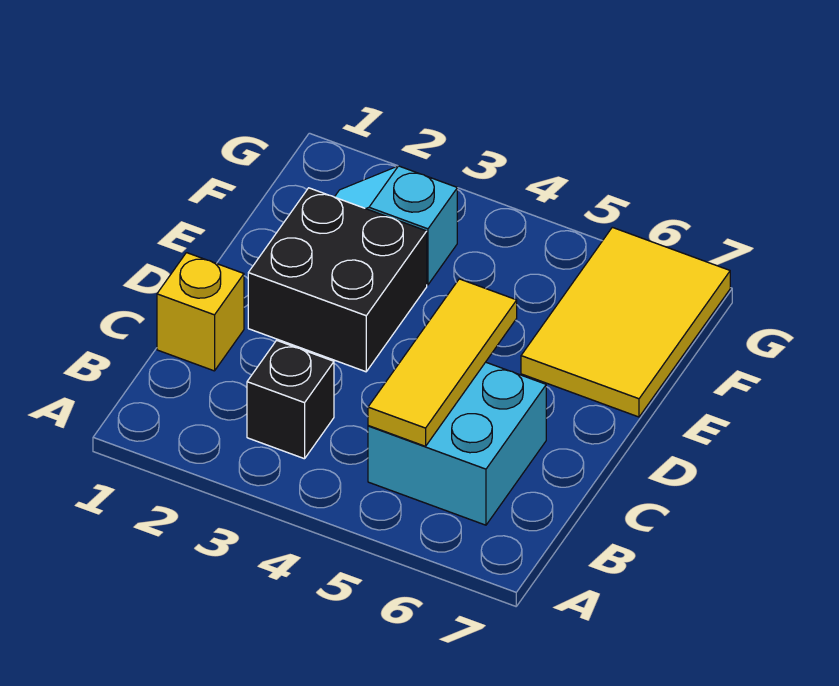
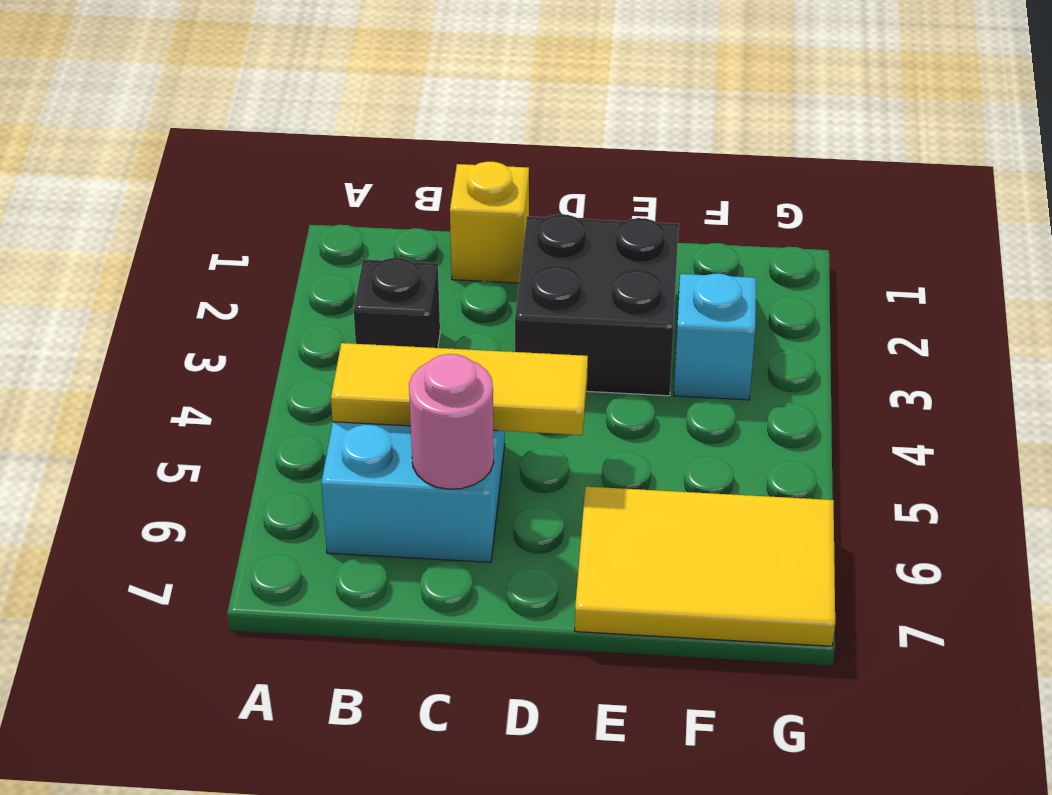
none -> pink 1x1 round brick [409,354,494,489]

